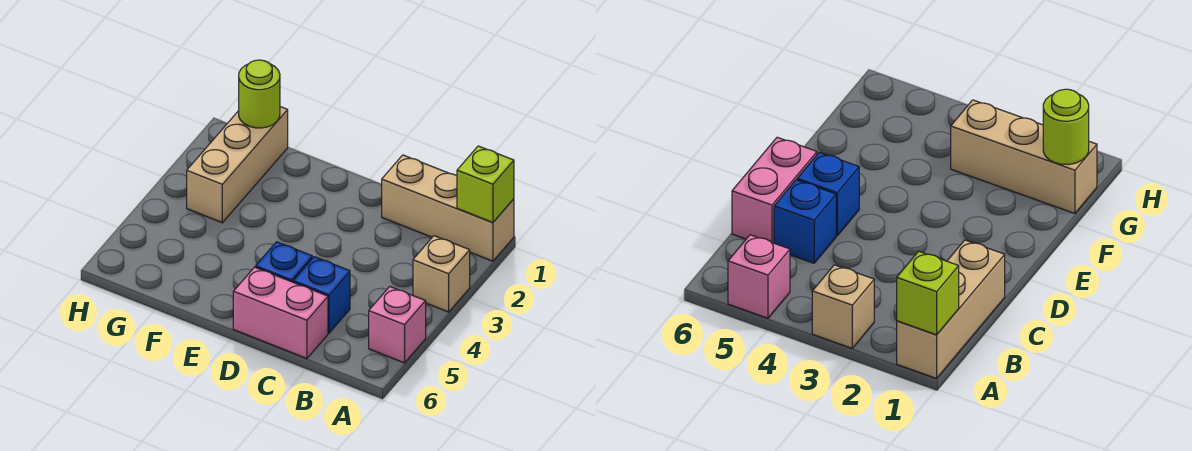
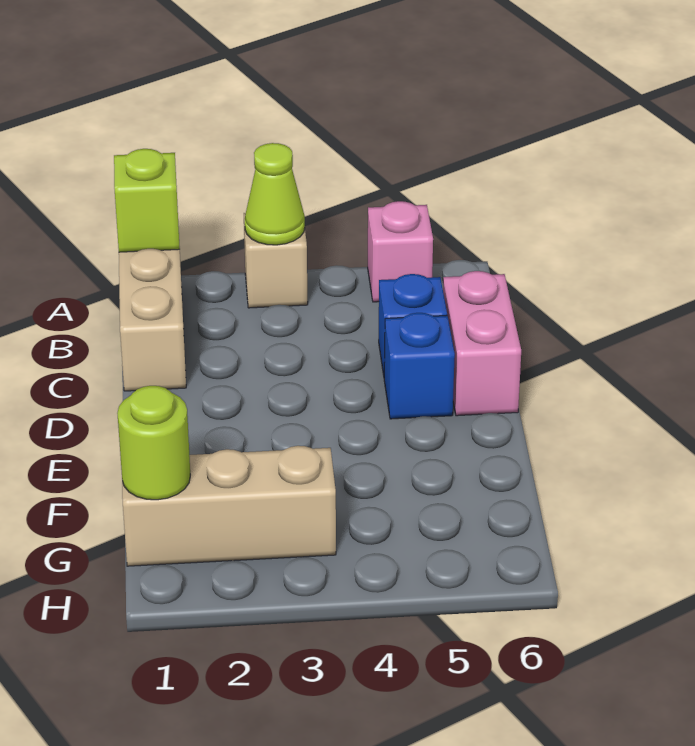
none -> lime 1x1 cone [245,143,305,245]

